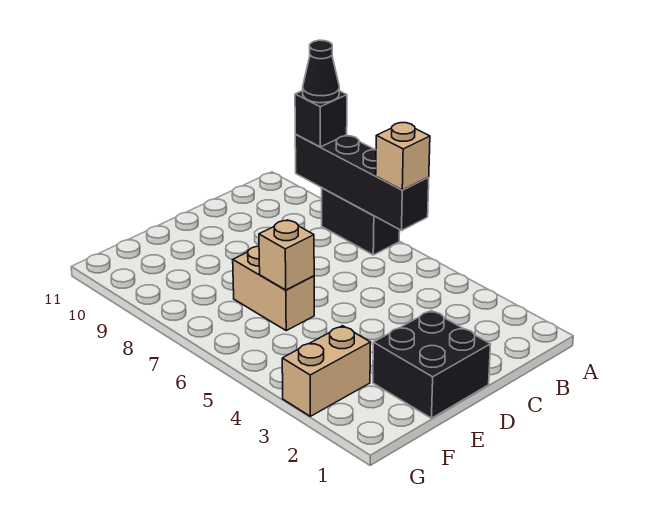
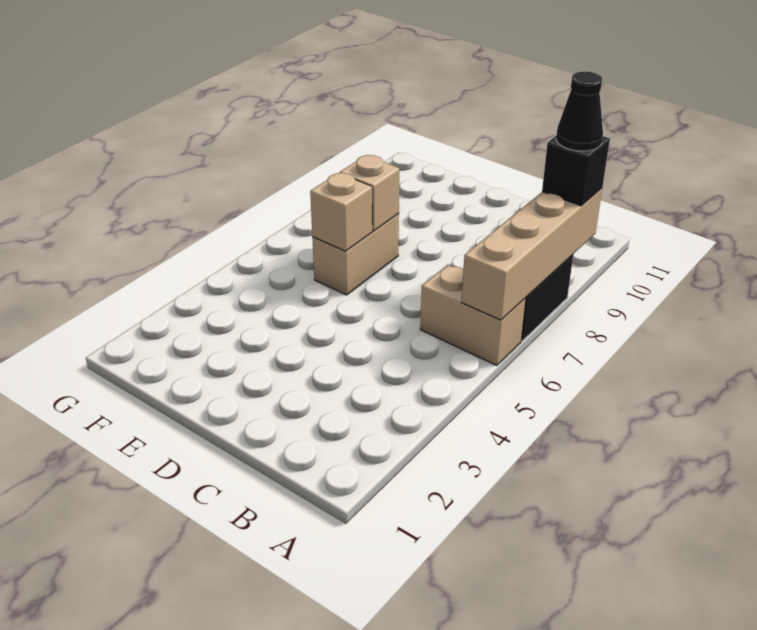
black 1x4 brick [295,135,429,230] -> tan 1x4 brick [462,188,602,320]
tan 1x1 brick [376,123,430,190] -> tan 1x1 brick moved to [340,155,400,231]
black 2x2 brick [373,311,491,418] -> none
tan 1x2 brick [282,326,371,416] -> tan 1x2 brick moved to [420,265,526,366]

